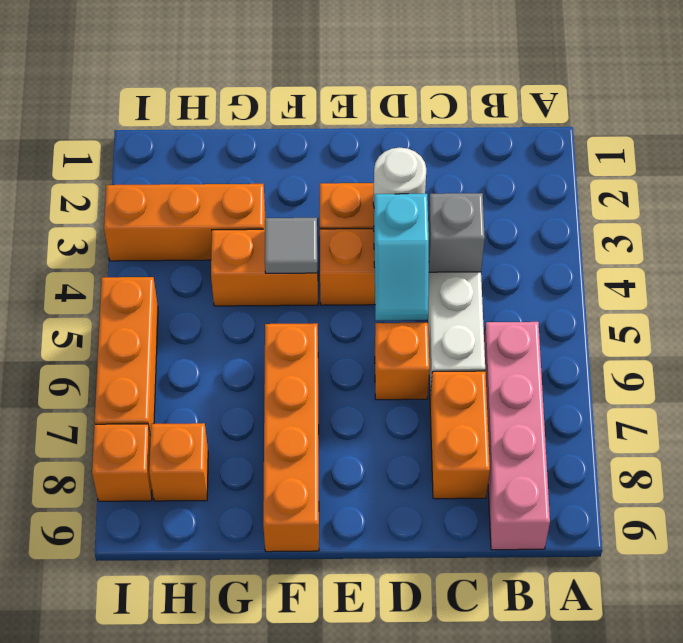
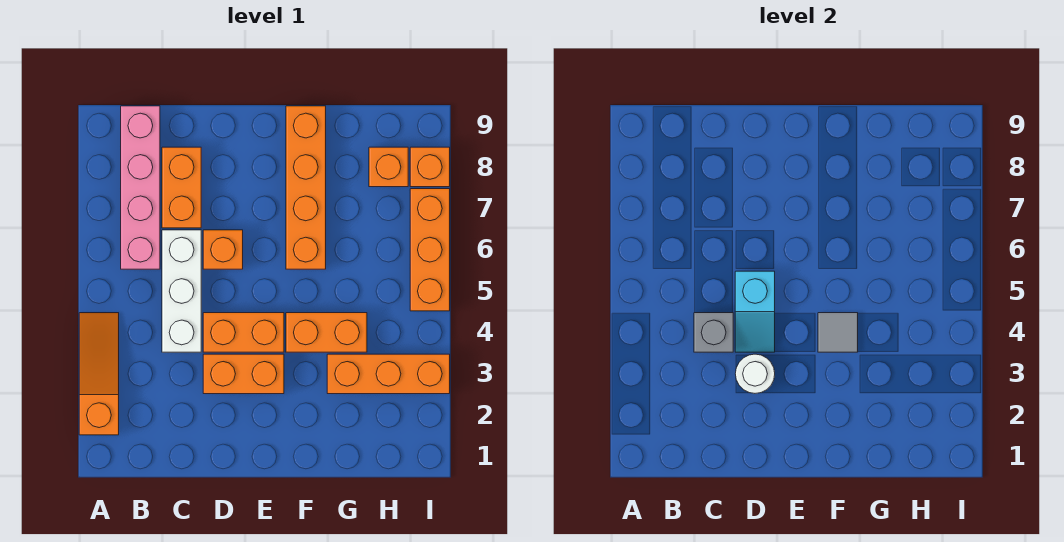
none -> orange 1x3 slope [79,313,119,435]
cyan 1x2 slope [374,194,429,320] -> cyan 1x2 slope turned to [735,271,775,352]

